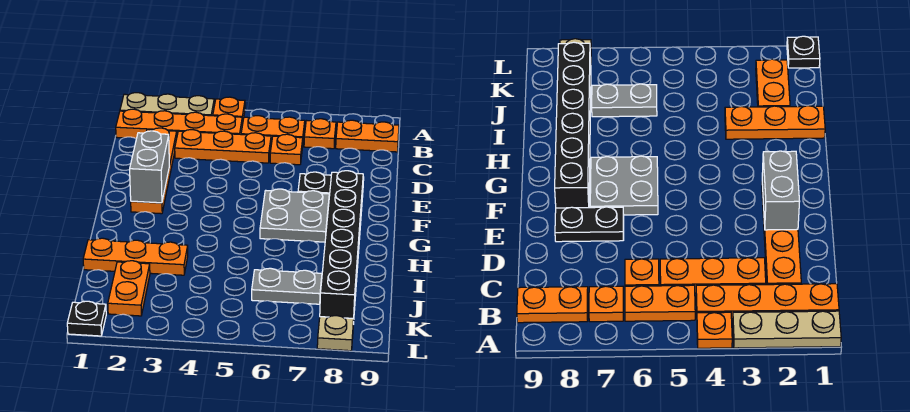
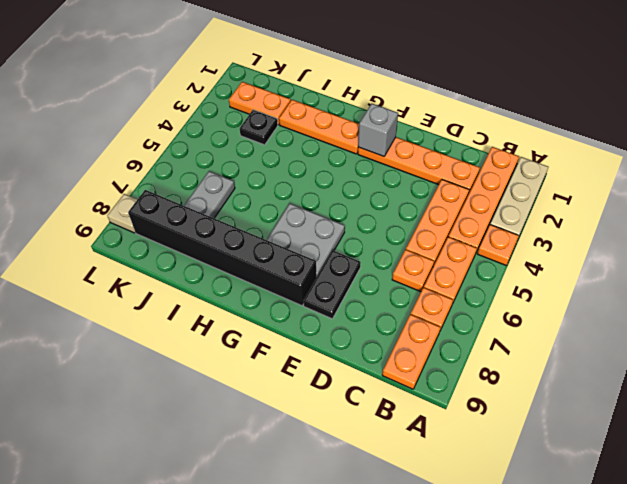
grey 1x2 brick [130,131,169,203] -> grey 1x1 brick [358,104,398,156]
orange 1x3 plate [83,238,188,275] -> orange 1x3 plate turned to [279,100,359,154]
black 1x1 plate [67,301,106,336] -> black 1x1 plate moved to [240,110,278,145]

